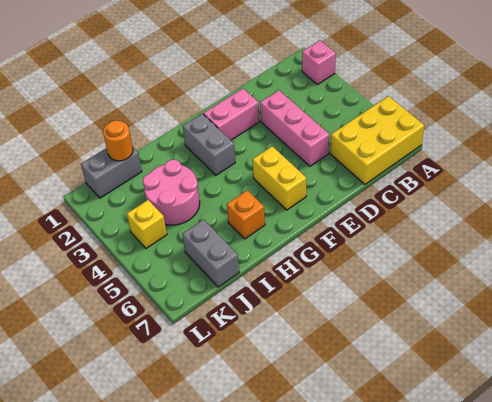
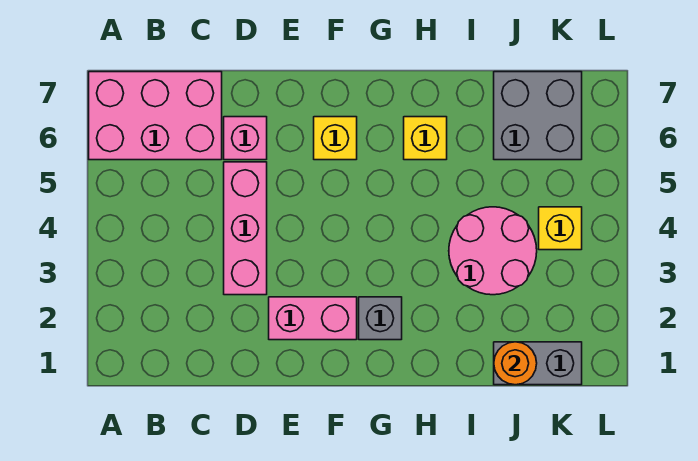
pink 1x1 brick [302,40,336,84] -> pink 1x1 brick moved to [224,117,267,160]
yellow 2x3 brick [330,96,424,184] -> pink 2x3 brick [89,72,222,160]
yellow 1x2 brick [252,146,306,210] -> yellow 1x1 brick [314,117,357,160]
grey 1x2 brick [183,114,235,175] -> grey 1x1 brick [359,297,402,340]
orange 1x1 brick [227,190,265,239] -> yellow 1x1 brick [404,117,447,160]
grey 1x2 brick [182,220,239,287] -> grey 2x2 brick [494,72,582,160]

